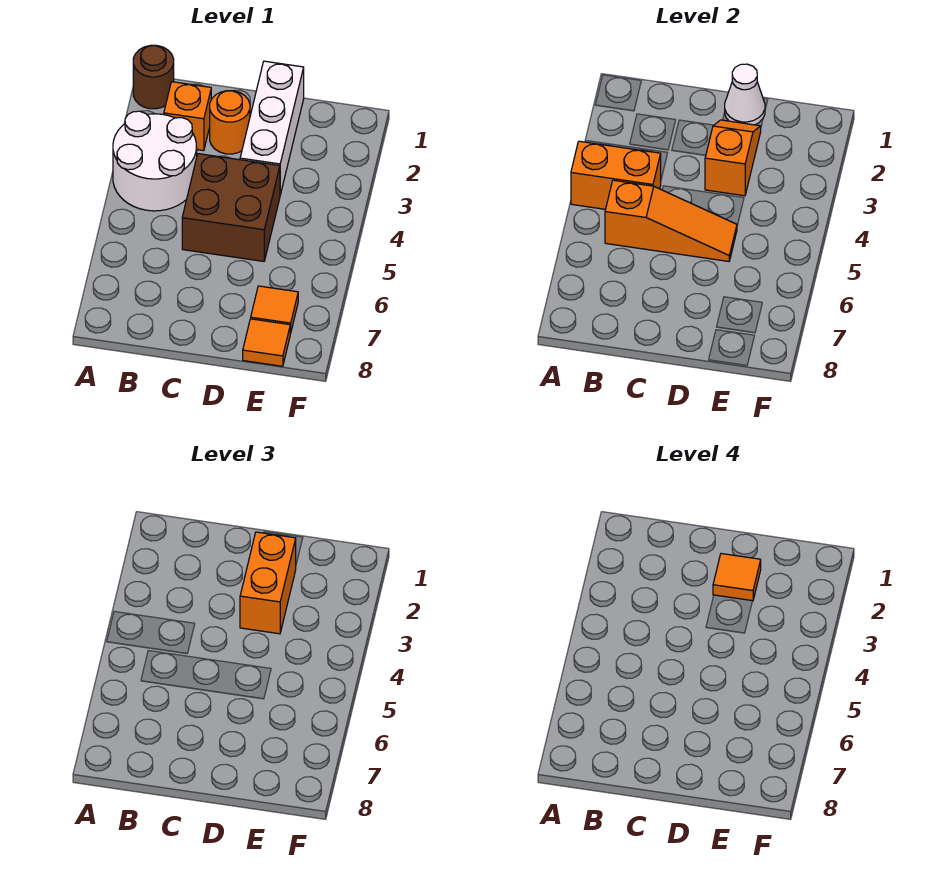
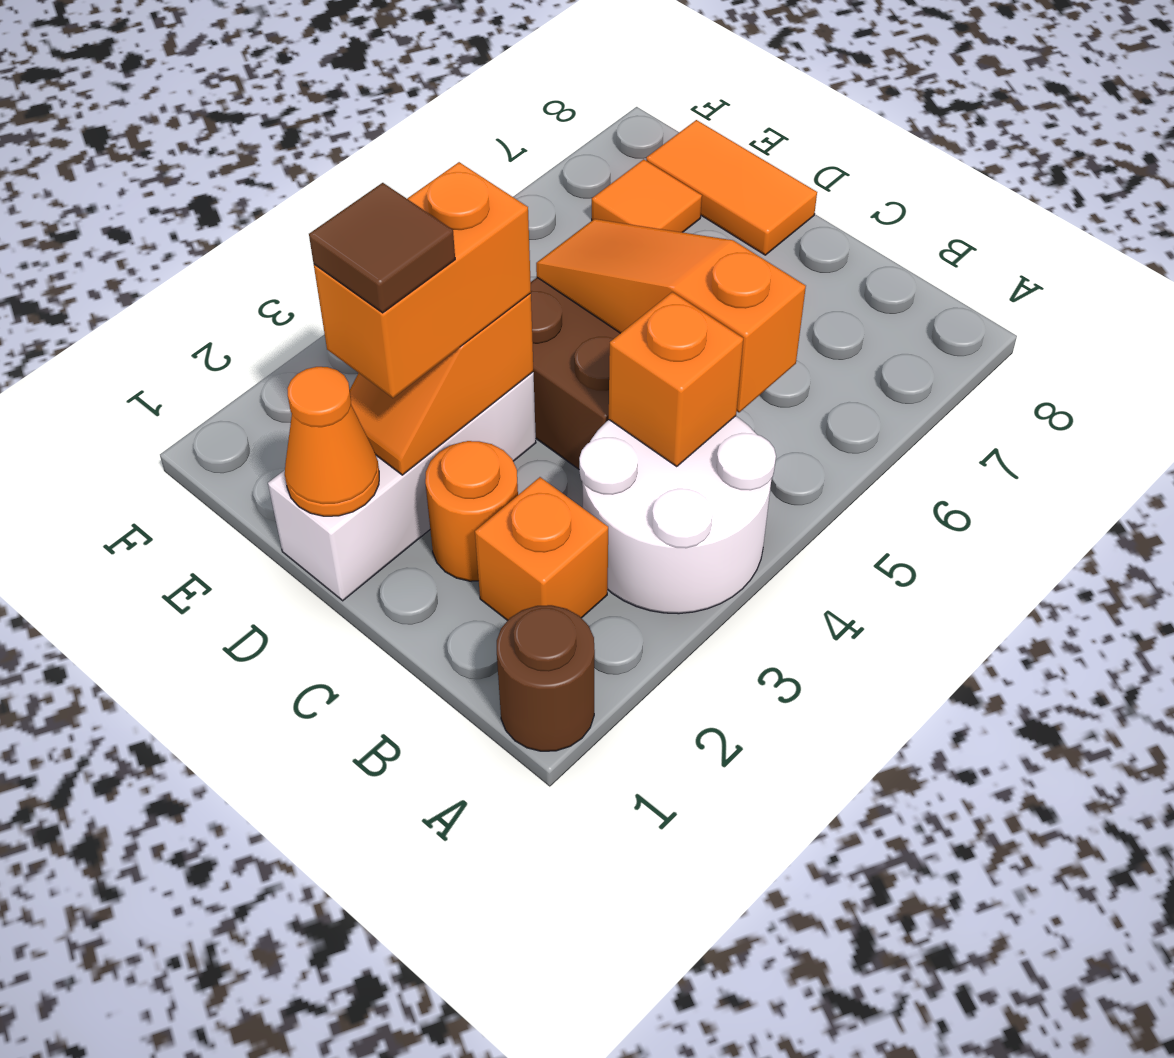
orange 1x2 brick [571,141,661,209] -> orange 1x1 brick [609,292,743,467]
white 1x1 cone [725,64,765,125] -> orange 1x1 cone [285,367,379,516]
orange 1x1 tile [713,554,761,601] -> brown 1x1 tile [309,183,455,313]
orange 1x1 tile [243,319,290,366] -> orange 1x2 tile [646,120,817,255]

